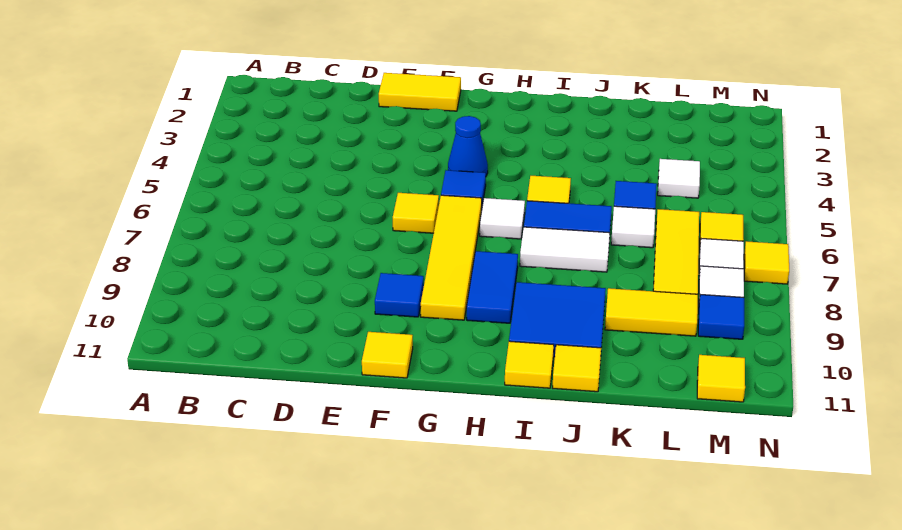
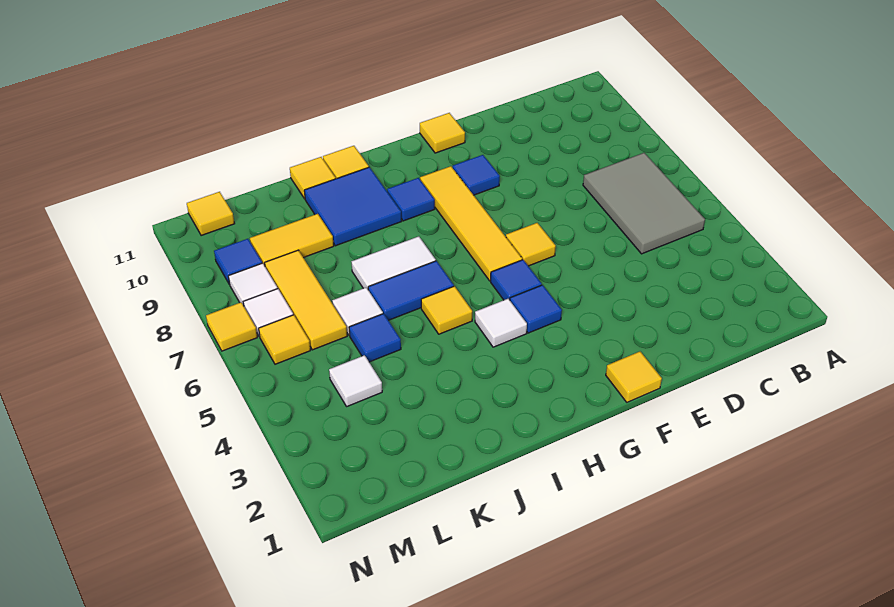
none -> grey 2x3 tile [583,153,705,254]
yellow 1x2 tile [379,73,461,111] -> yellow 1x1 tile [606,352,662,402]
blue 1x1 cone [448,116,488,176] -> blue 1x1 tile [510,285,562,333]
white 1x1 tile [480,198,525,239] -> white 1x1 tile moved to [475,299,527,347]
blue 1x2 tile [467,251,518,323] -> blue 1x1 tile [387,178,435,221]

